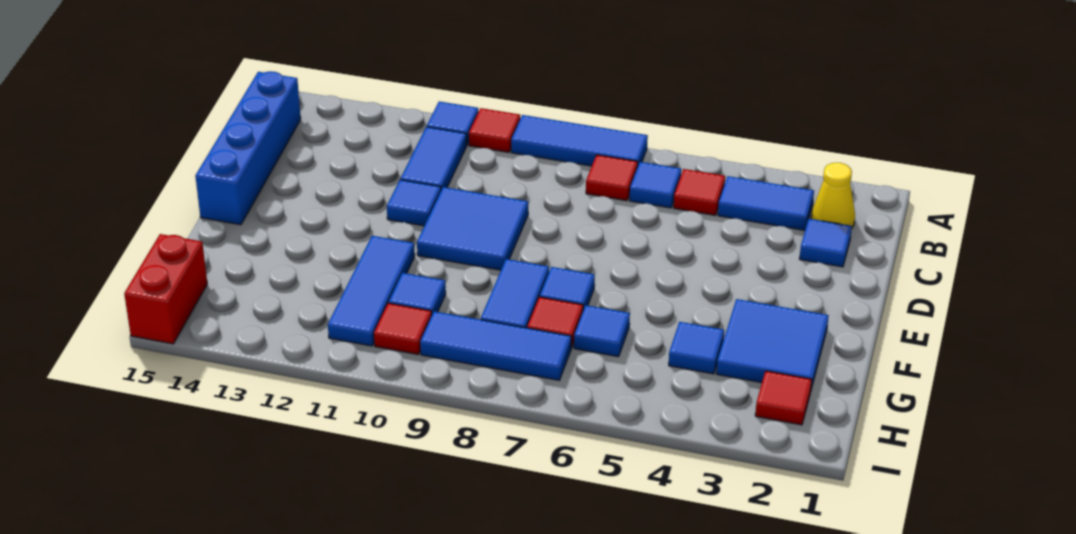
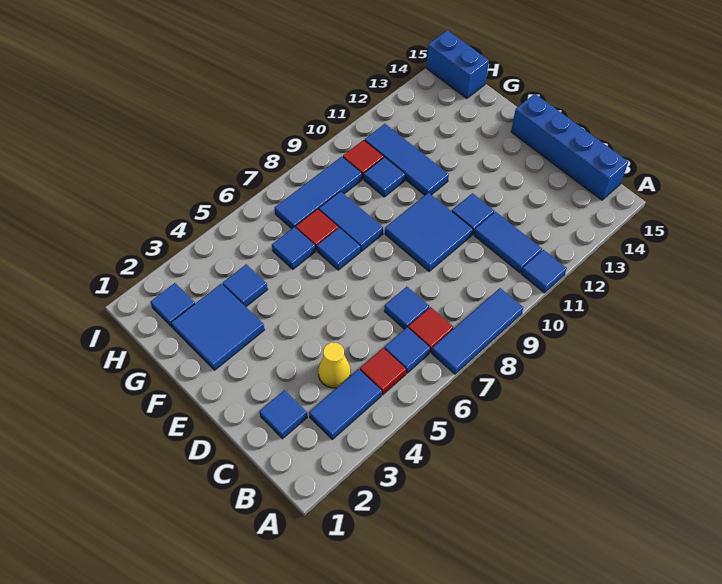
red 1x1 tile [469,108,520,152] -> none
yellow 1x1 cone [811,163,855,228] -> yellow 1x1 cone moved to [318,342,351,388]
none -> blue 1x1 tile [384,287,429,329]
red 1x1 tile [755,371,812,425] -> blue 1x1 tile [150,283,195,327]
red 1x2 brick [124,234,207,344] -> blue 1x2 brick [426,30,489,98]

